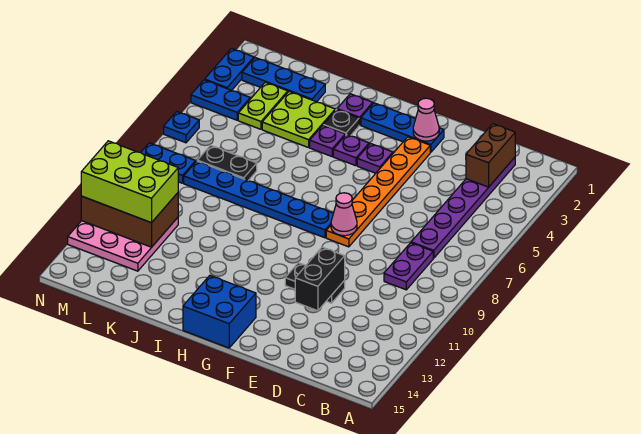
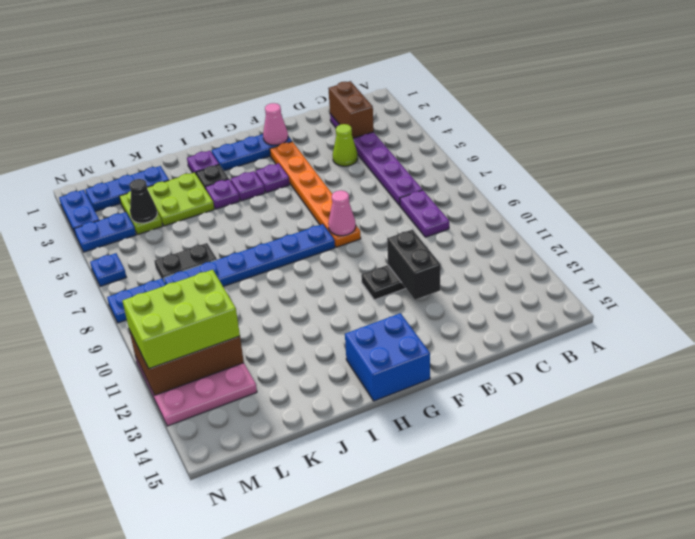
none -> lime 1x1 cone [333,124,358,166]
none -> black 1x1 cone [130,179,157,223]

